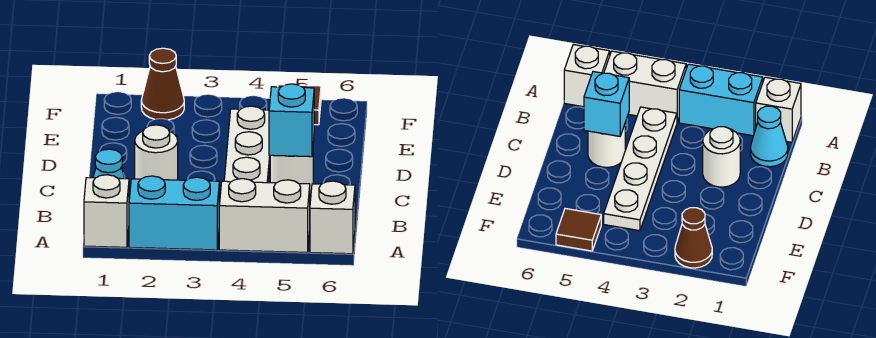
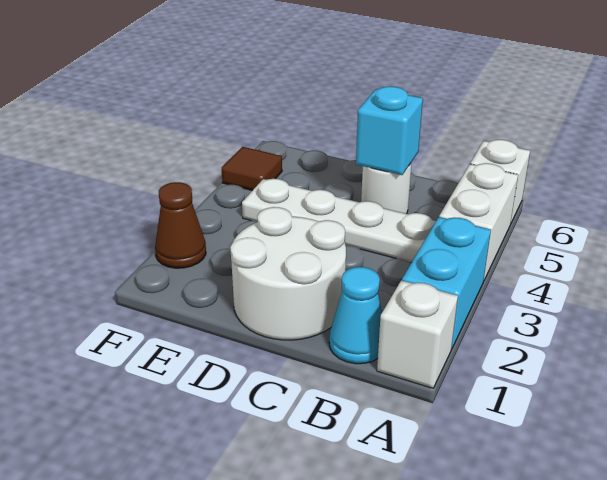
white 1x1 round brick [135,125,178,180] -> white 2x2 round brick [230,207,346,340]

